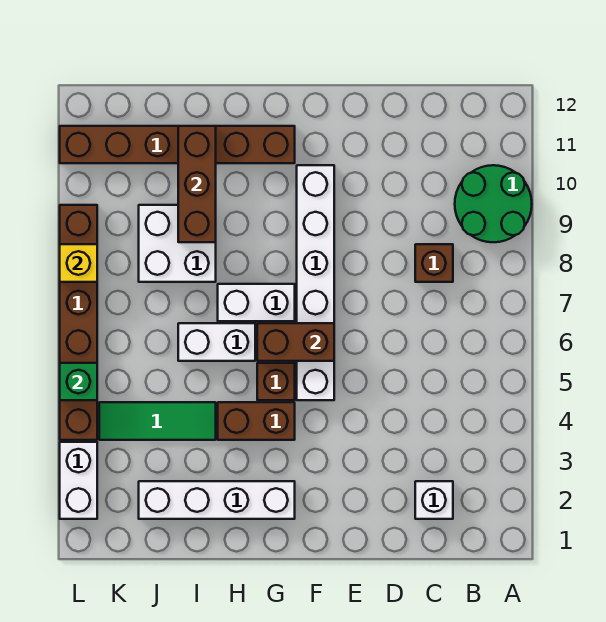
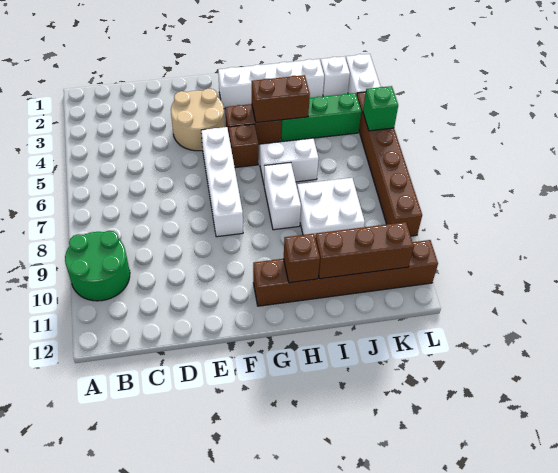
white 1x1 brick [415,481,453,519] -> white 1x1 brick moved to [321,56,350,96]
brown 1x1 brick [415,244,453,282] -> brown 1x1 brick moved to [284,234,320,283]
none -> tan 2x2 round brick [171,89,225,151]
white 1x6 brick [297,165,334,400] -> white 1x4 brick [201,127,243,237]
brown 1x2 brick [257,323,334,361] -> brown 1x2 brick moved to [252,75,310,123]
white 1x2 brick [218,284,295,321] -> white 1x2 brick turned to [264,162,301,230]
green 1x3 tile [99,402,216,440] -> green 1x3 brick [281,93,361,142]
brown 1x3 brick [178,126,216,242] -> brown 1x3 brick turned to [315,222,414,279]
yellow 1x1 brick [60,244,97,282] -> none

